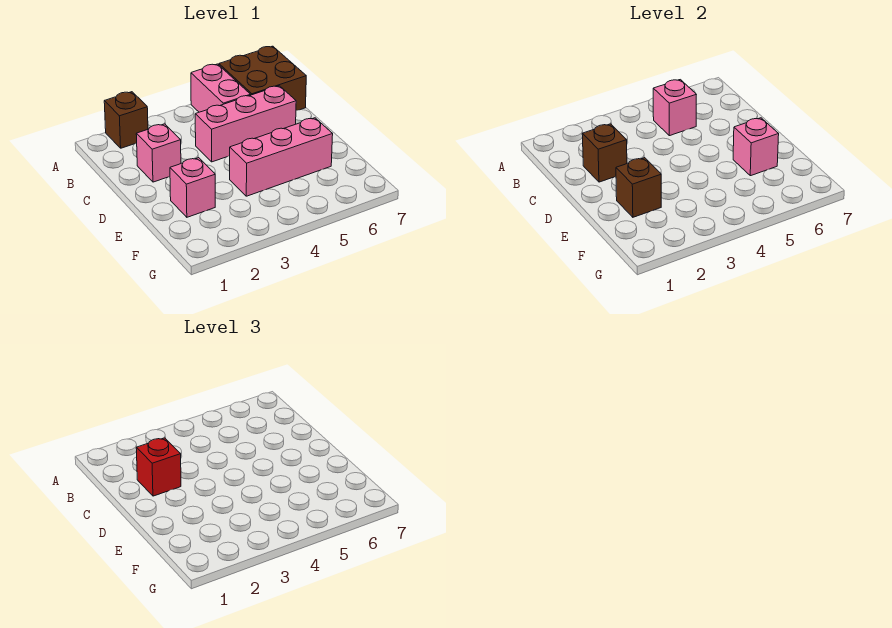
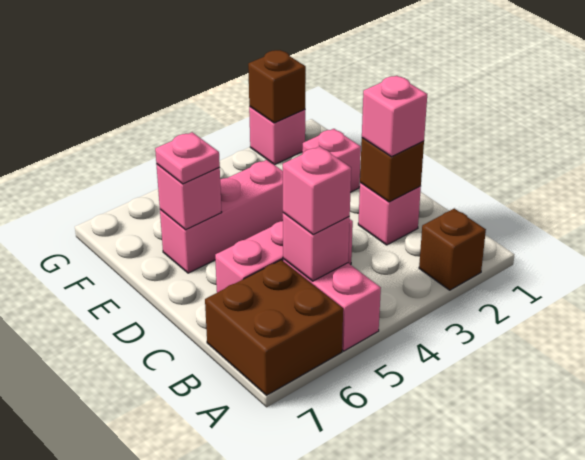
none -> pink 1x1 brick [283,146,351,234]
red 1x1 brick [136,438,181,496] -> pink 1x1 brick [362,76,427,157]
brown 1x1 brick [616,158,661,217] -> brown 1x1 brick moved to [248,50,306,123]
none -> pink 1x1 plate [155,132,220,184]
none -> pink 1x1 brick [249,107,305,165]

